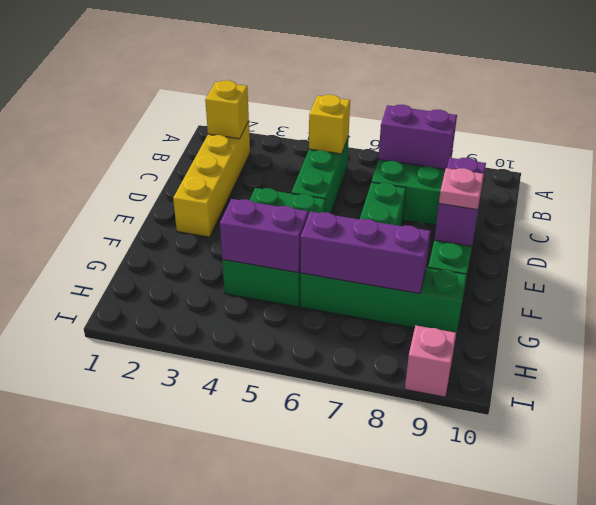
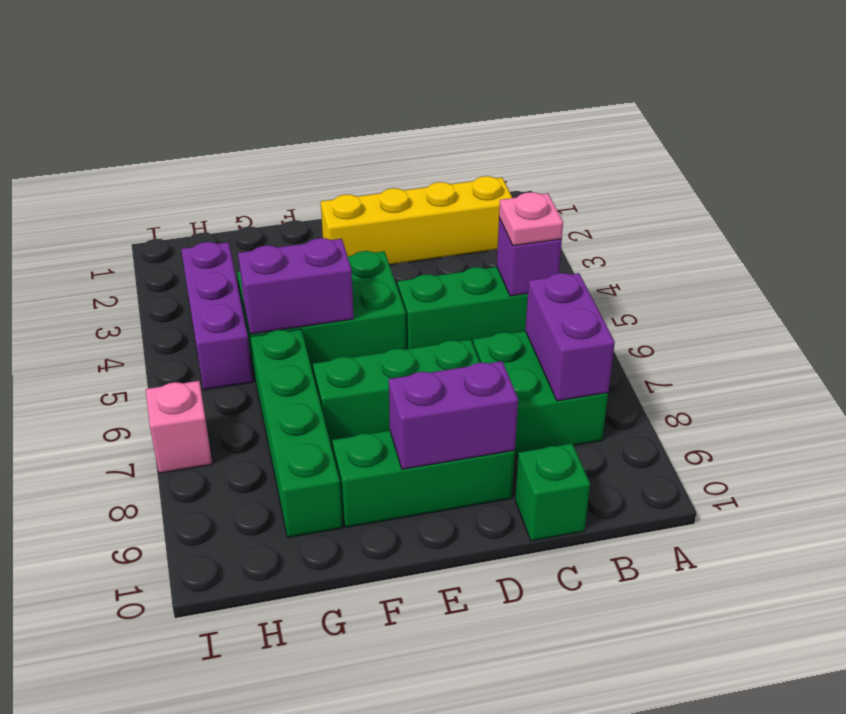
yellow 1x1 brick [205,80,249,139] -> none
yellow 1x1 brick [309,95,350,154] -> purple 1x1 brick [497,218,562,296]
none -> green 1x1 brick [515,444,590,541]
pink 1x1 plate [439,168,484,210] -> pink 1x1 plate moved to [499,192,563,246]
purple 1x2 brick [220,199,308,273] -> purple 1x2 brick turned to [238,238,354,334]
purple 1x3 brick [300,211,431,294] -> purple 1x3 brick moved to [181,242,253,390]
pink 1x1 brick [405,326,456,397] -> pink 1x1 brick moved to [146,381,212,473]

